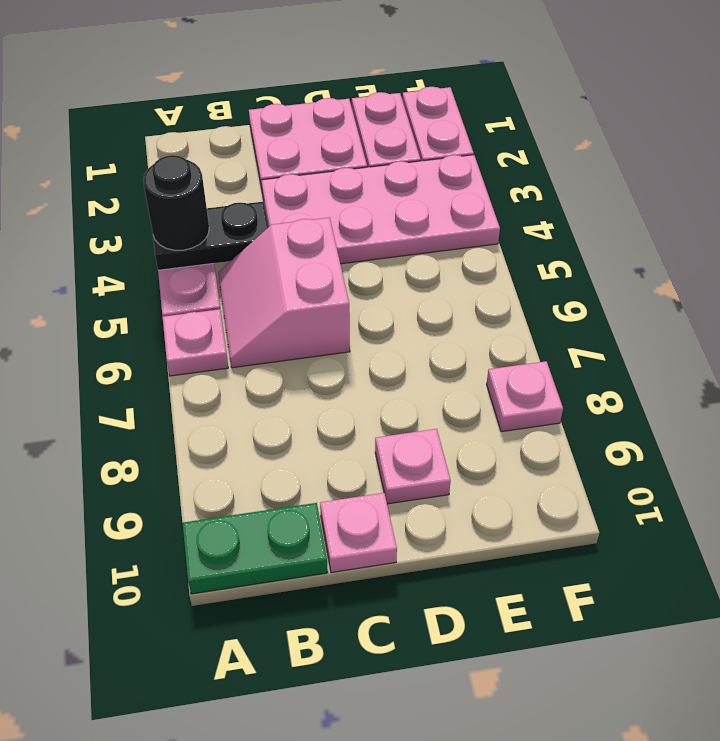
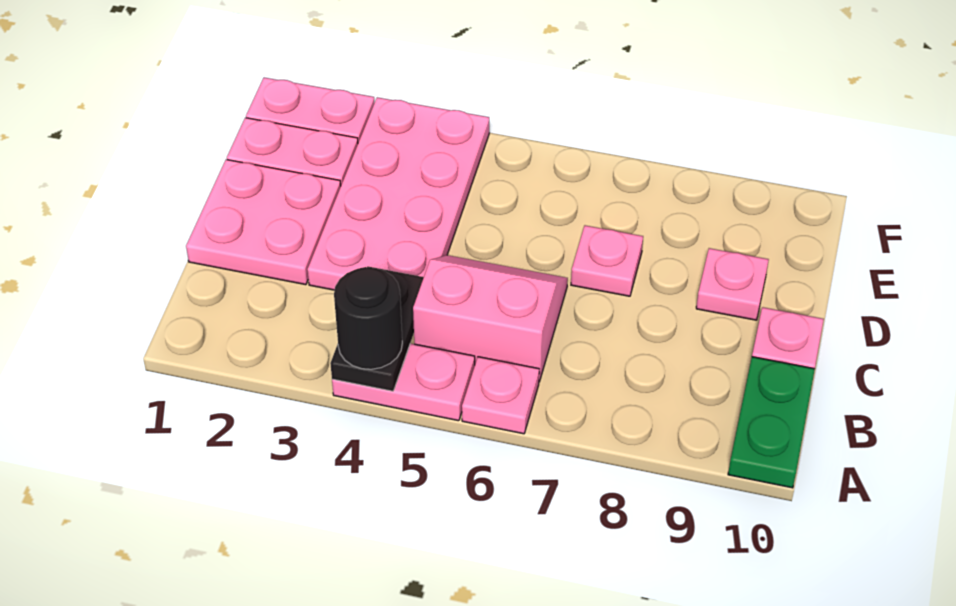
pink 2x2 slope [218,218,350,368] -> pink 2x2 slope turned to [413,255,568,382]
pink 1x1 plate [486,361,563,432] -> pink 1x1 plate moved to [571,225,643,296]

